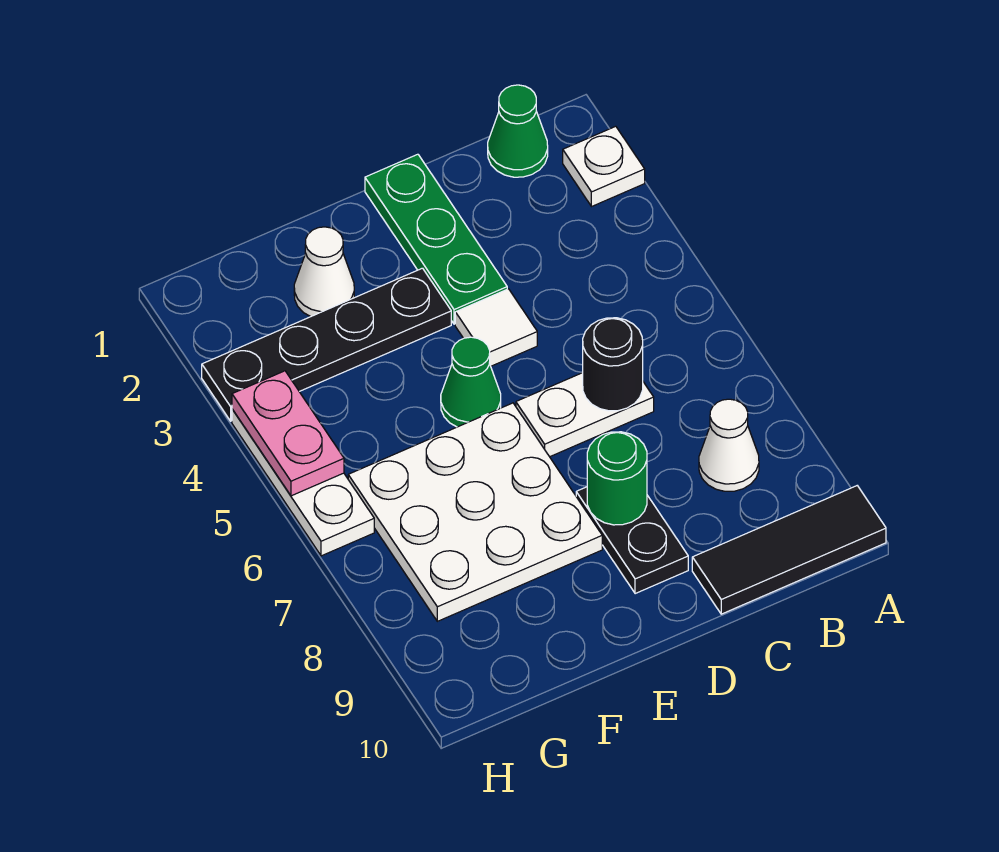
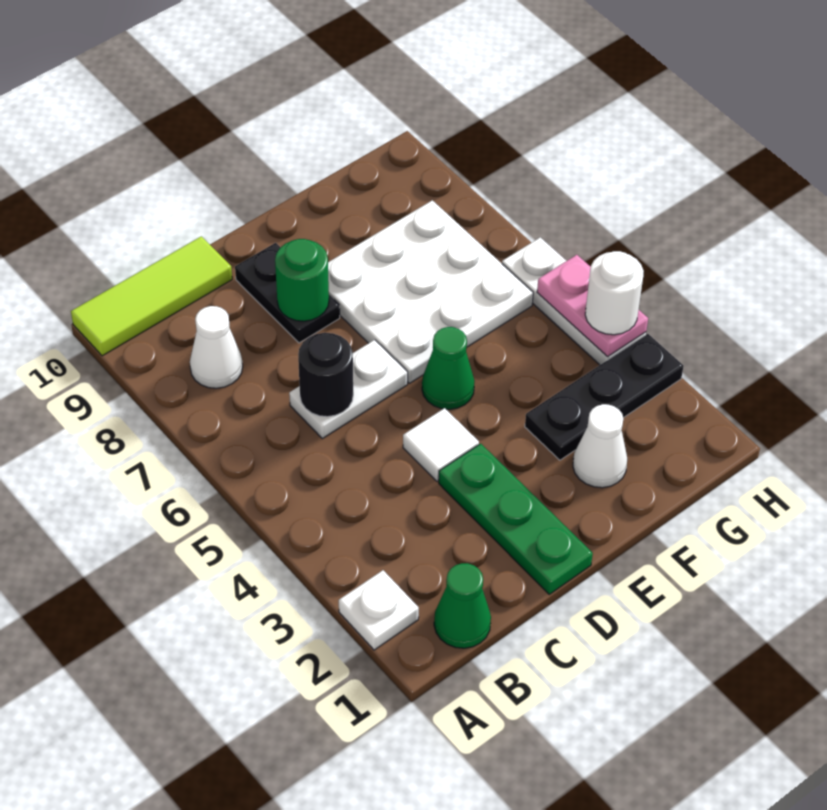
black 1x3 tile [692,486,886,614] -> lime 1x3 tile [71,236,232,356]
black 1x4 plate [202,268,451,421] -> black 1x3 plate [525,334,684,460]
none -> white 1x1 round brick [585,251,644,335]

